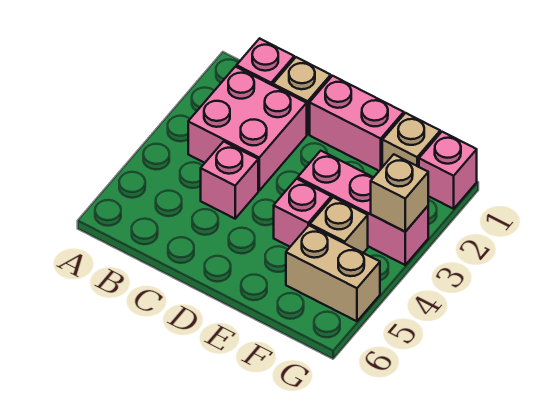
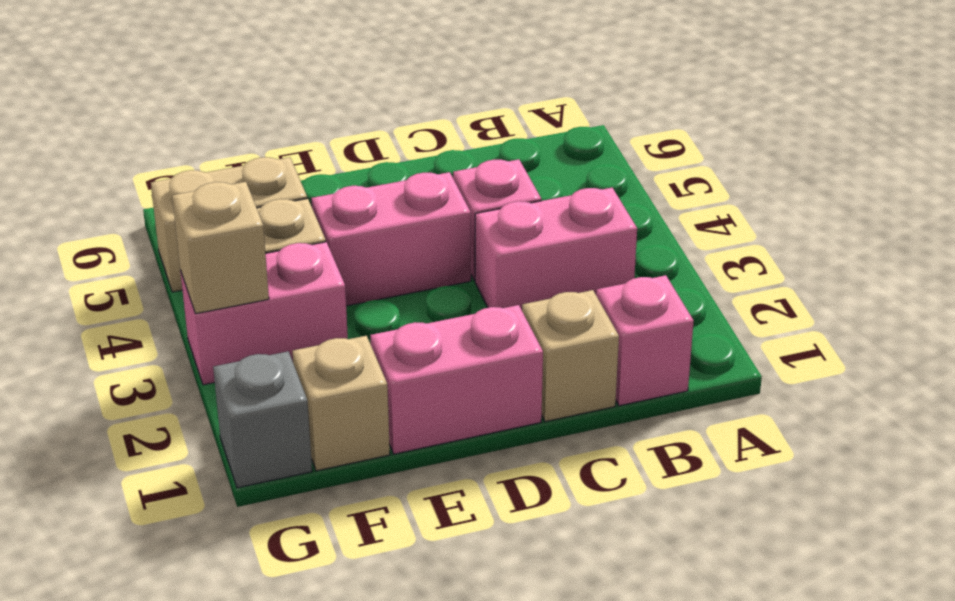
pink 2x2 brick [188,67,307,190] -> pink 1x2 brick [475,188,637,310]
pink 1x3 brick [298,151,428,265] -> pink 1x2 brick [180,242,348,385]
pink 1x1 brick [274,179,331,247] -> pink 1x2 brick [312,172,471,306]
pink 1x1 brick [419,132,477,209] -> grey 1x1 brick [213,351,312,488]

